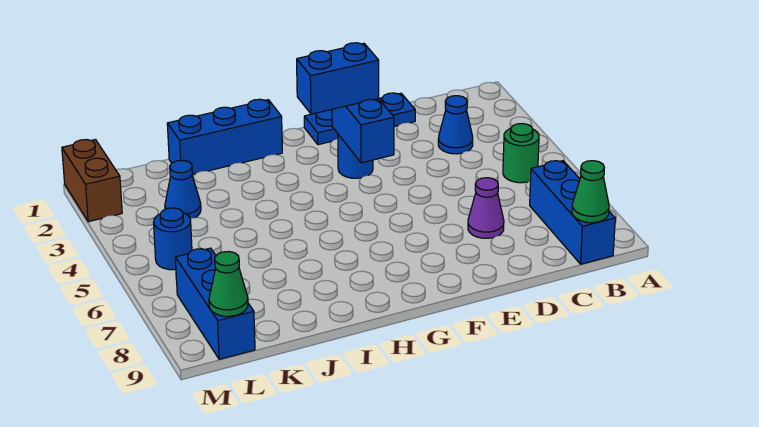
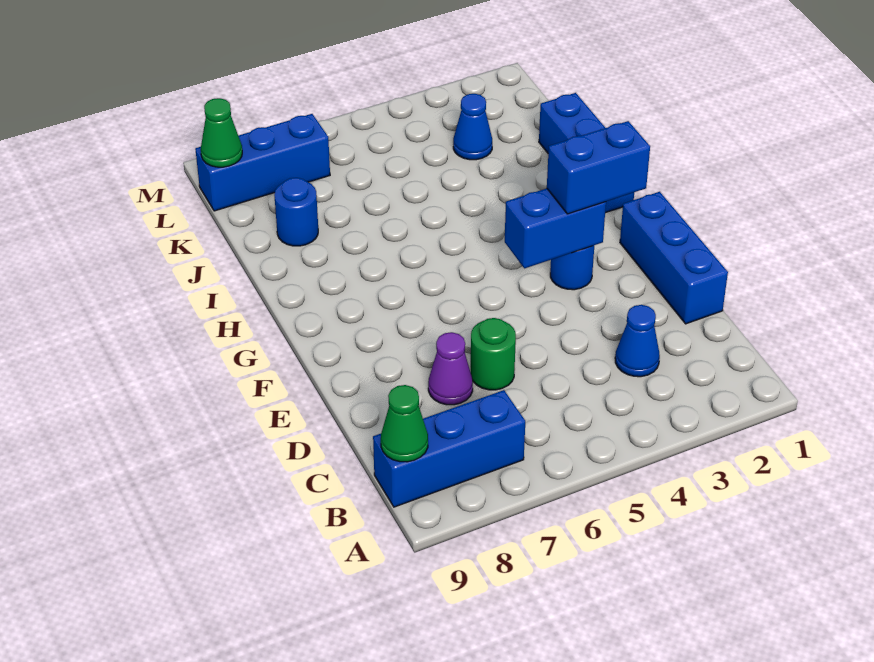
green 1x1 round brick [503,124,539,183] -> green 1x1 round brick moved to [471,318,516,390]
blue 1x3 plate [304,93,415,145] -> blue 1x3 brick [620,192,728,324]
blue 1x2 brick [297,43,379,114] -> blue 1x2 brick turned to [547,121,650,214]
blue 1x1 round brick [154,208,192,270] -> blue 1x1 round brick moved to [274,178,318,246]
brown 1x2 brick [62,140,122,222] -> none

